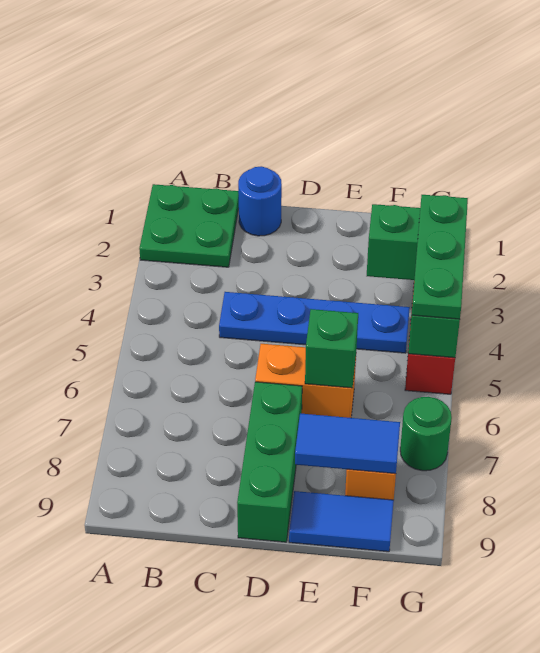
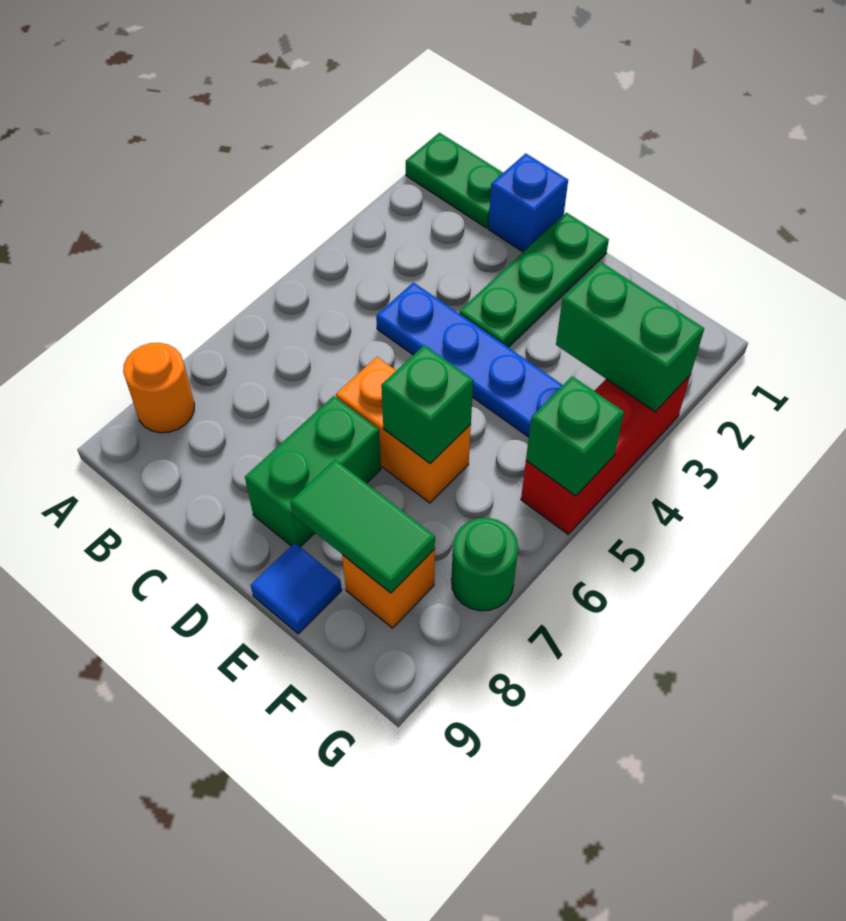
green 2x2 plate [139,184,239,267] -> green 1x2 plate [406,133,503,228]
none -> orange 1x1 round brick [123,343,194,433]
blue 1x1 round brick [238,166,282,236] -> blue 1x1 brick [488,153,568,252]
green 1x3 brick [237,382,302,542] -> green 1x2 brick [245,396,381,547]
blue 1x2 tile [295,413,400,474] -> green 1x2 tile [290,460,435,593]
blue 1x2 tile [289,491,394,552] -> blue 1x1 tile [251,543,342,634]
green 1x3 plate [412,195,468,319] -> green 1x3 plate moved to [459,213,609,347]

